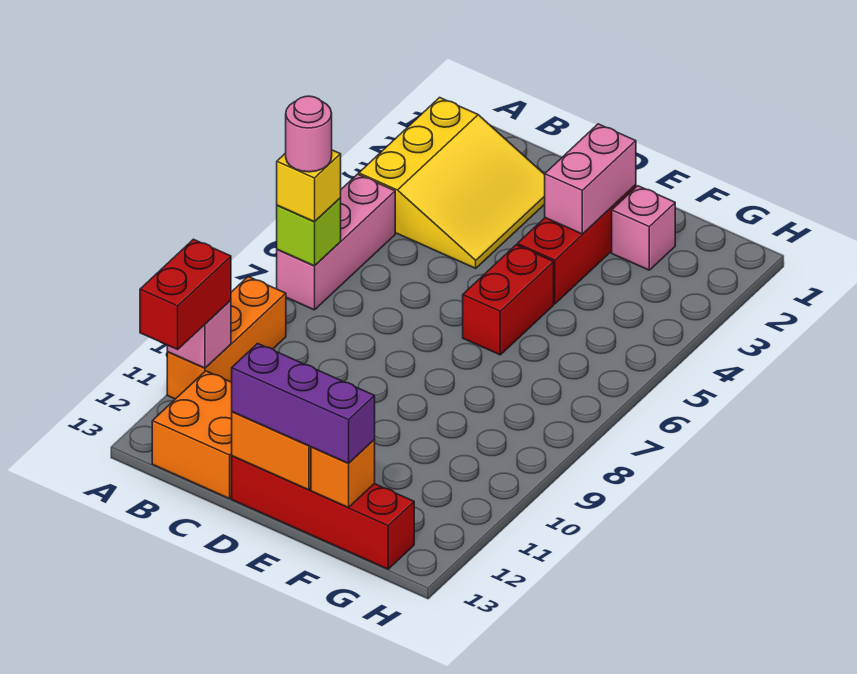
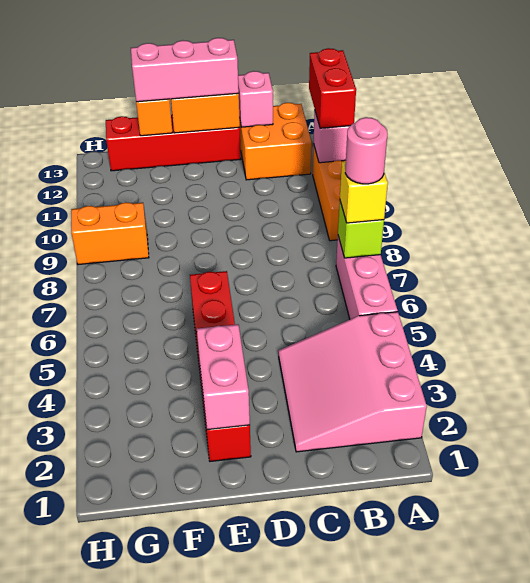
yellow 3x3 slope [359,98,545,268] -> pink 3x3 slope [278,312,427,452]
purple 1x3 brick [232,343,375,463] -> pink 1x3 brick [131,38,239,102]
pink 1x1 brick [612,186,675,270] -> pink 1x1 brick moved to [238,71,273,127]
none -> orange 1x2 brick [71,202,149,265]

